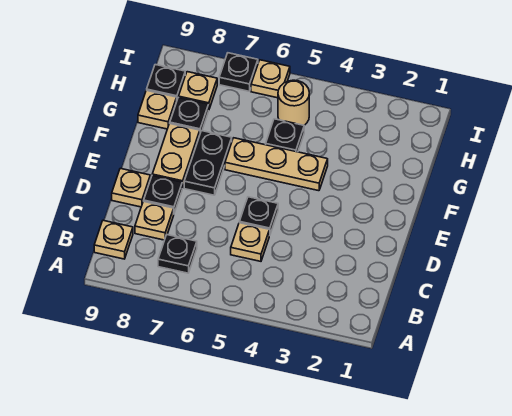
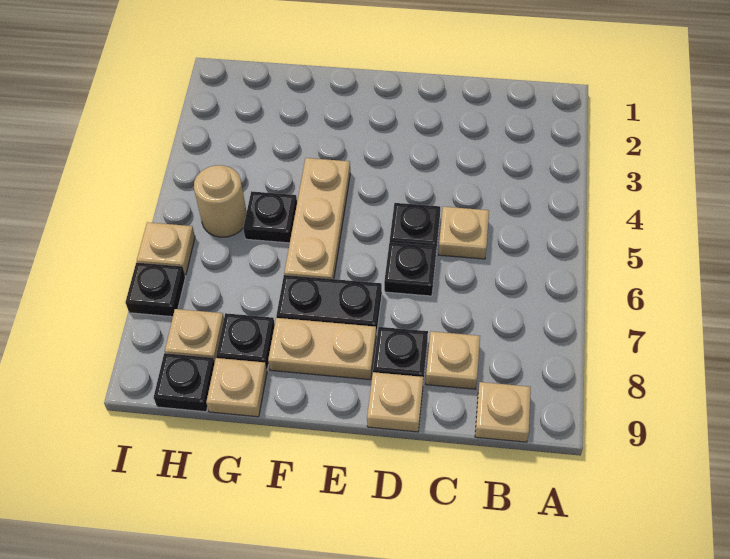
black 1x1 plate [158,235,197,273] -> black 1x1 plate moved to [384,242,436,296]

